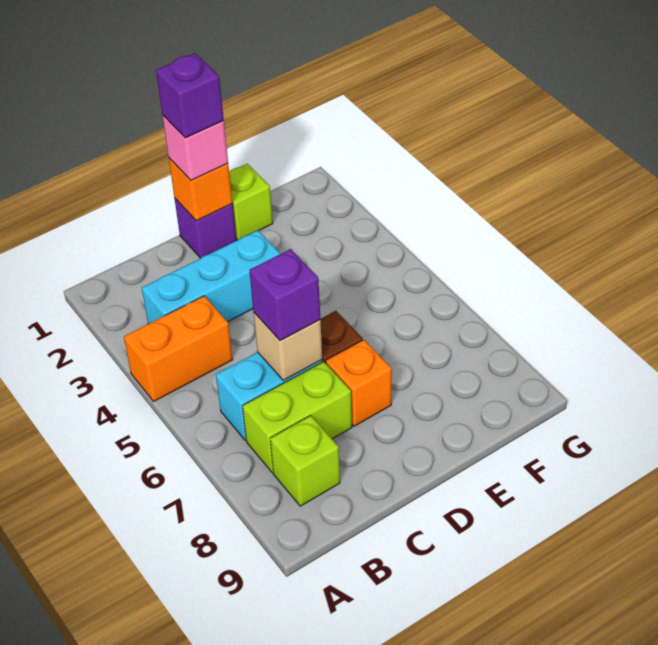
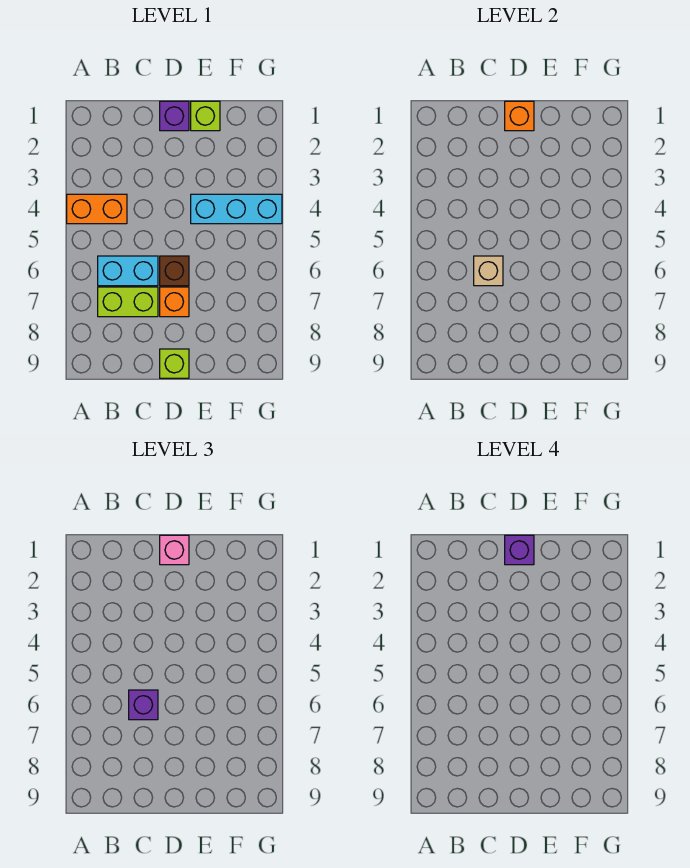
cyan 1x3 brick [142,230,281,324] -> cyan 1x3 brick moved to [191,194,282,224]
lime 1x1 brick [270,415,340,506] -> lime 1x1 brick moved to [160,349,189,378]

